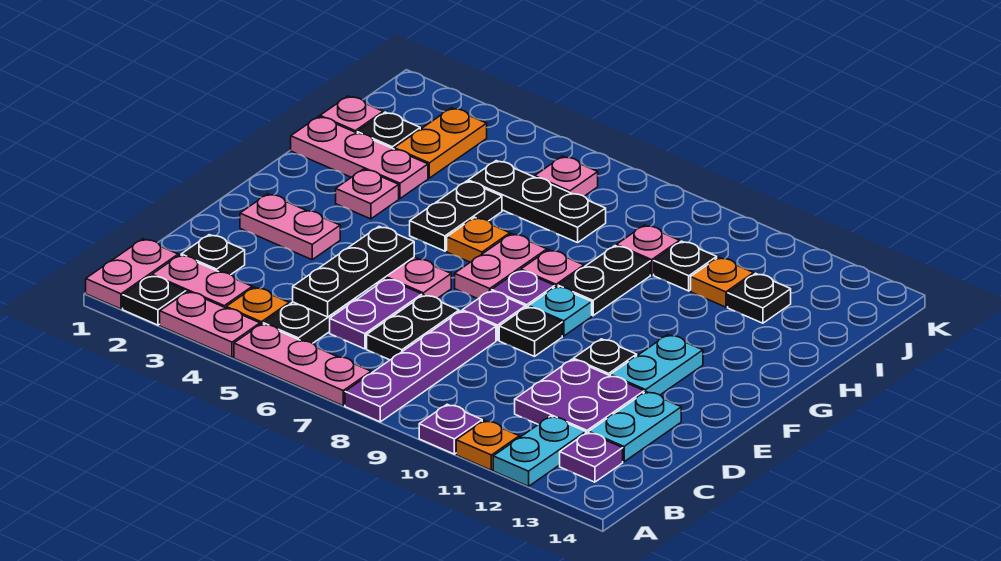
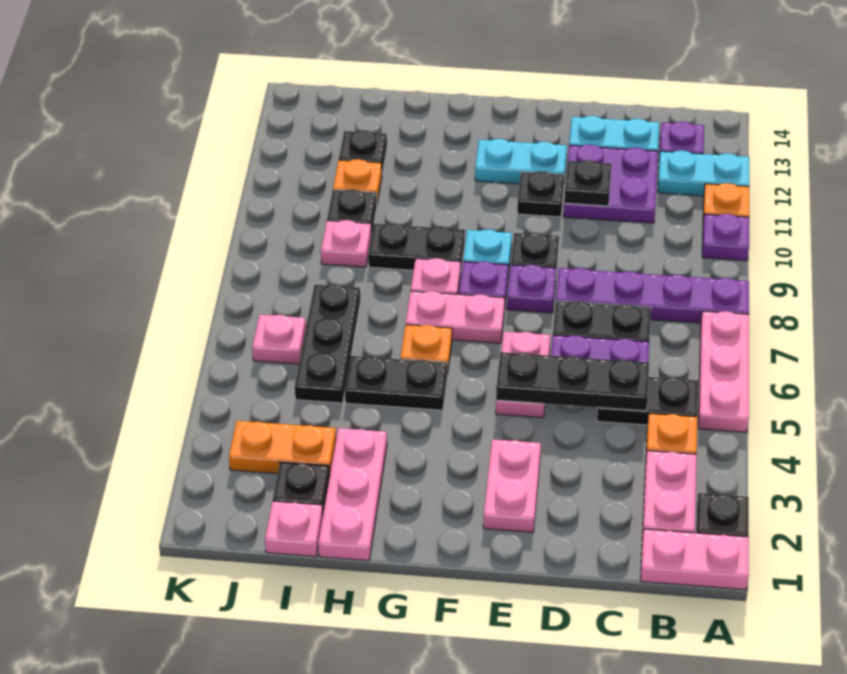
pink 1x2 plate [160,292,260,357] -> none
black 1x1 plate [181,235,245,275] -> black 1x1 plate moved to [564,160,611,206]
pink 1x1 plate [336,169,399,219] -> none

